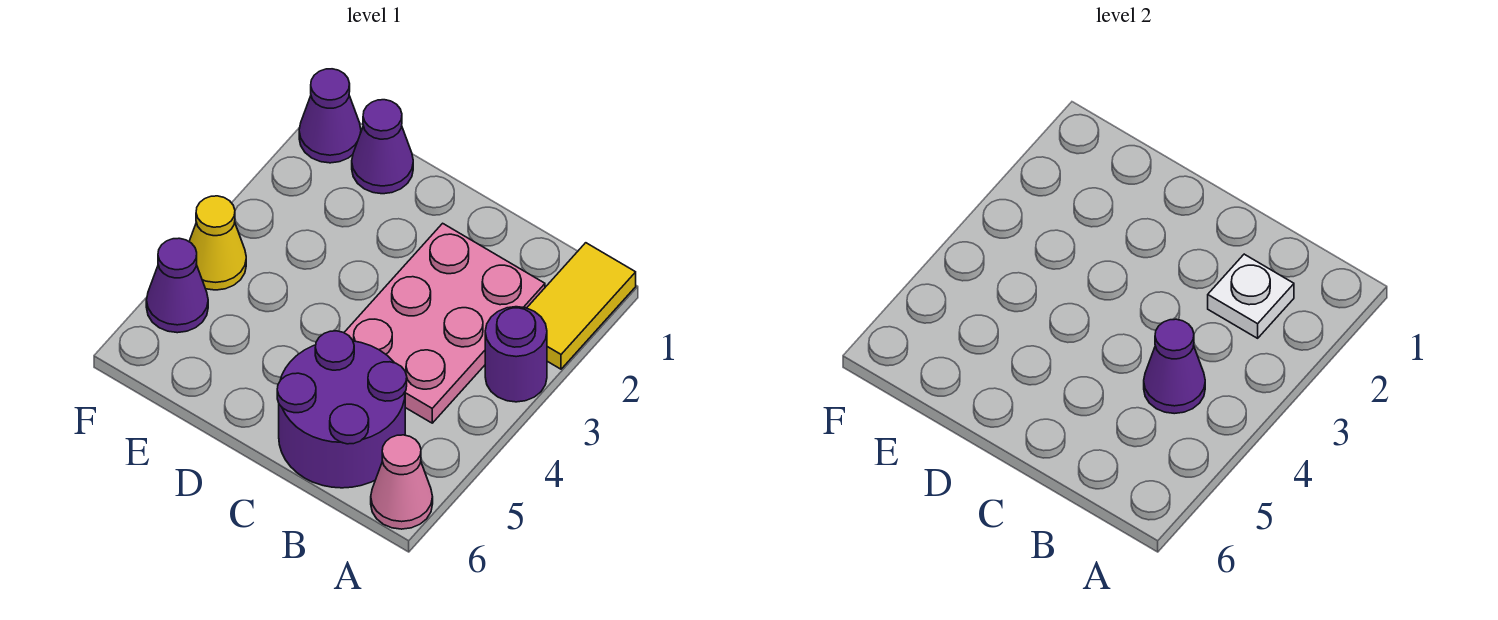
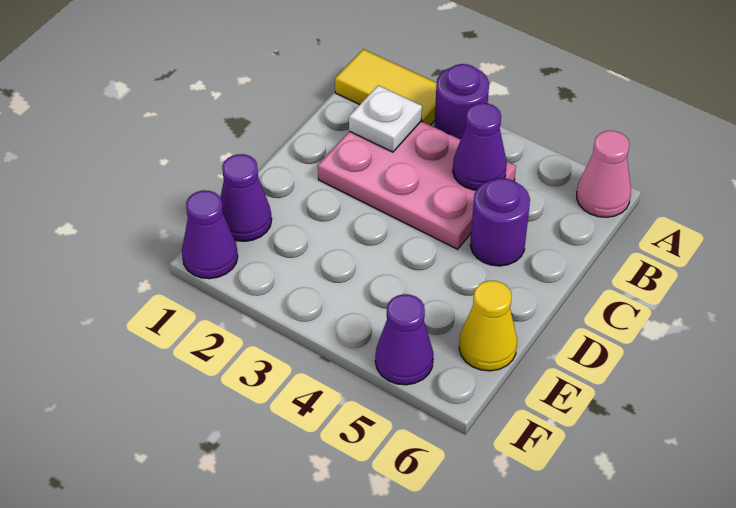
purple 2x2 round brick [277,331,407,488] -> purple 1x1 round brick [470,178,530,266]
yellow 1x1 cone [189,196,246,290] -> yellow 1x1 cone moved to [459,281,517,371]

